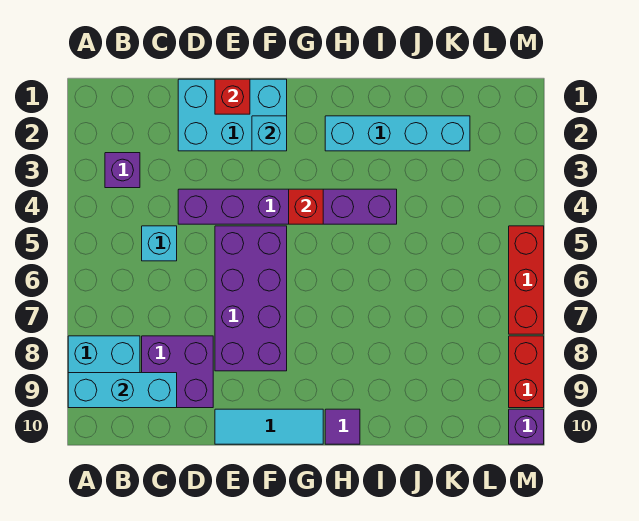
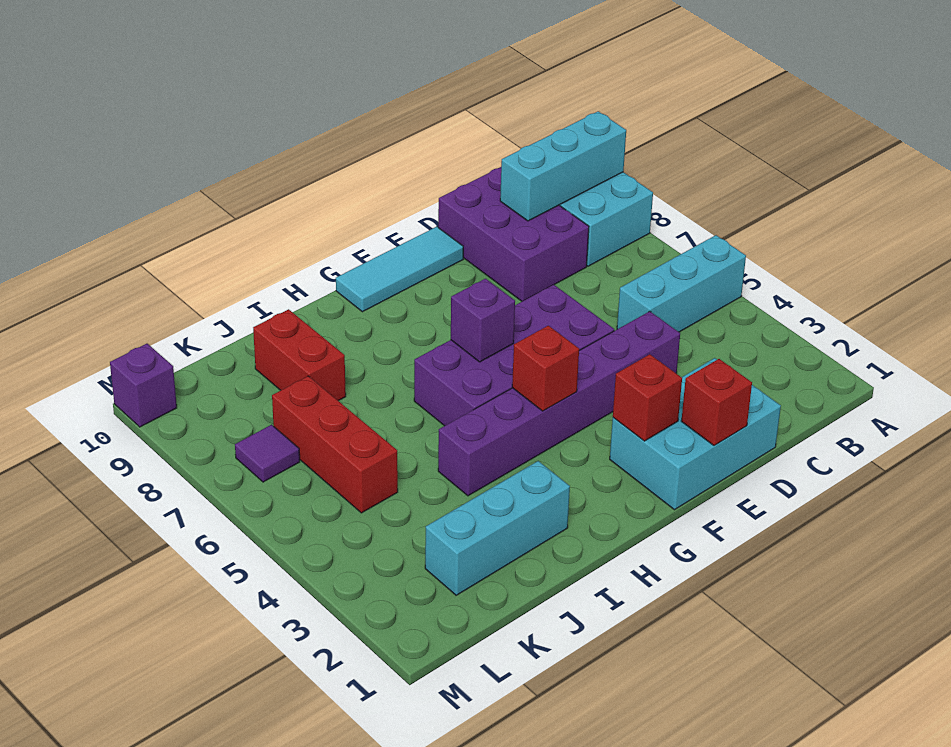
purple 1x1 brick [105,153,140,188] -> purple 1x1 brick moved to [451,279,515,362]
cyan 1x1 brick [142,226,177,261] -> cyan 1x3 brick [617,235,746,332]
purple 2x2 brick [142,336,213,408] -> purple 2x3 brick [438,167,589,301]
purple 2x4 brick [215,226,287,371] -> purple 2x4 brick turned to [414,285,614,426]
cyan 1x1 brick [252,116,287,151] -> red 1x1 brick [613,354,682,441]
cyan 1x4 brick [325,116,470,151] -> cyan 1x3 brick [425,461,570,595]
purple 1x1 tile [325,409,360,444] -> purple 1x1 tile moved to [235,425,300,482]
red 1x3 brick [509,226,544,334] -> red 1x3 brick moved to [272,376,398,513]
red 1x2 brick [509,336,544,408] -> red 1x2 brick moved to [253,309,346,401]

